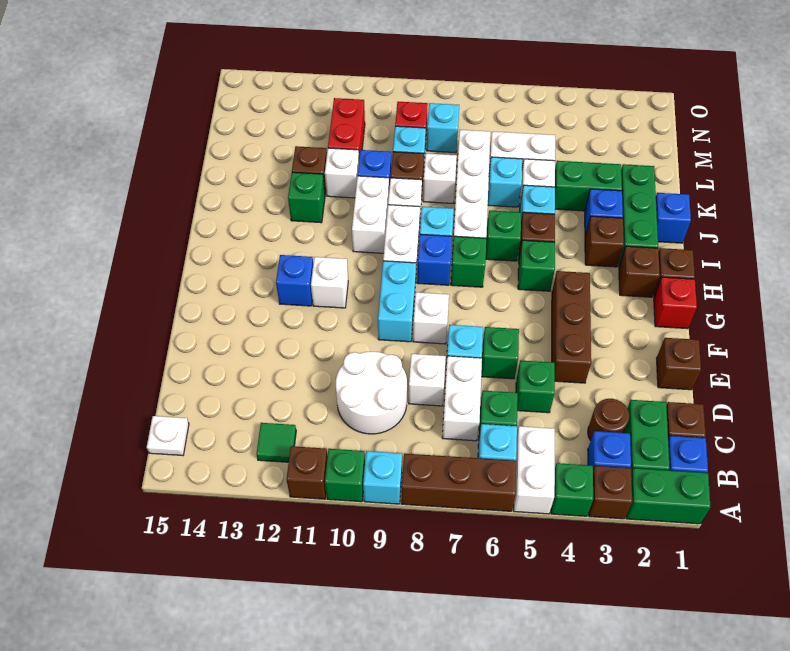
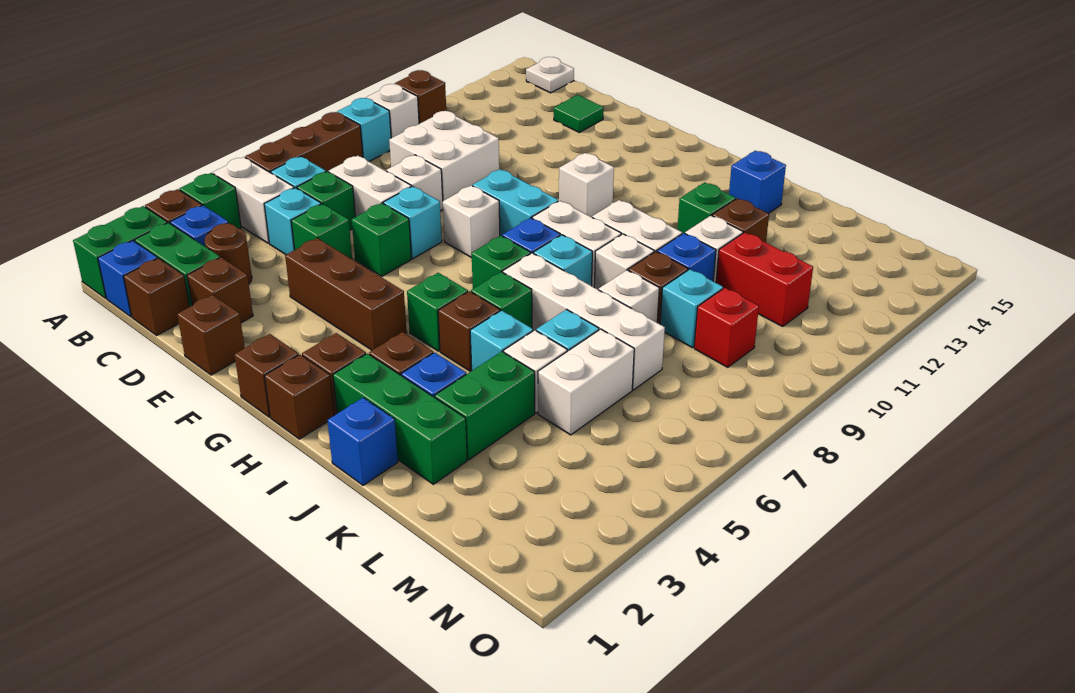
green 1x1 brick [325,449,365,502] -> white 1x1 brick [366,84,419,138]
green 1x1 tile [256,423,296,462] -> green 1x1 tile moved to [554,95,604,133]
white 2x2 round brick [336,352,407,434] -> white 2x2 brick [389,111,499,201]
none -> brown 1x1 brick [187,257,253,323]
red 1x1 brick [654,277,697,329] -> brown 1x1 brick [234,334,299,417]
blue 1x1 brick [276,255,313,306] -> blue 1x1 brick moved to [729,151,786,213]
cyan 1x1 brick [427,103,459,153] -> cyan 1x1 brick moved to [264,188,321,255]

